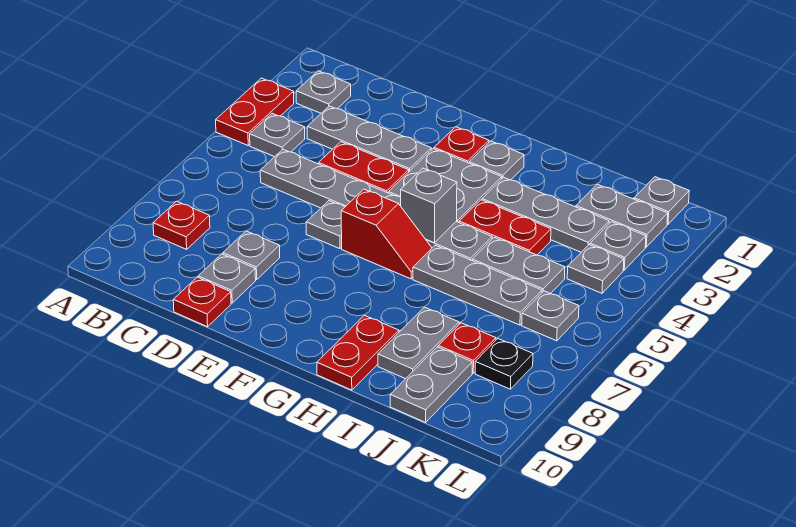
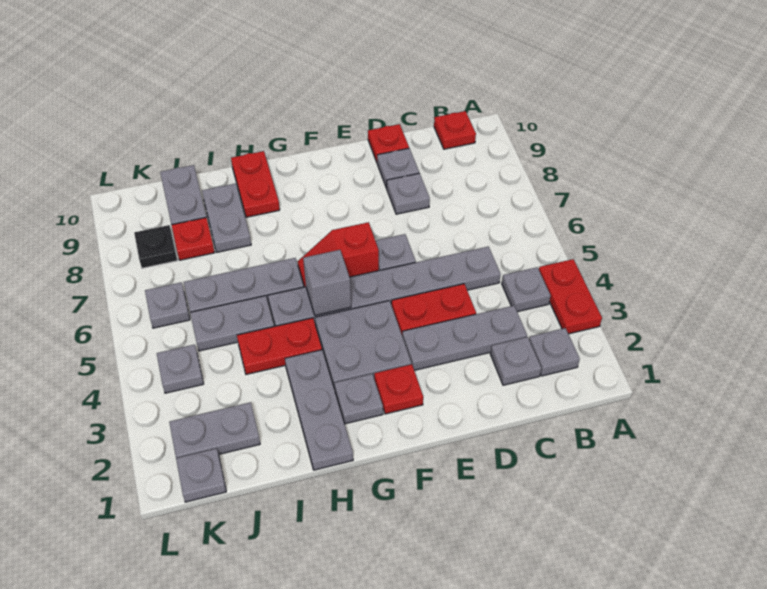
red 1x1 plate [153,201,210,249] -> red 1x1 plate moved to [434,111,476,149]
grey 1x3 plate [482,177,609,252] -> grey 1x3 plate turned to [285,350,353,470]
grey 1x1 plate [590,222,646,270] -> grey 1x1 plate moved to [490,337,541,385]

